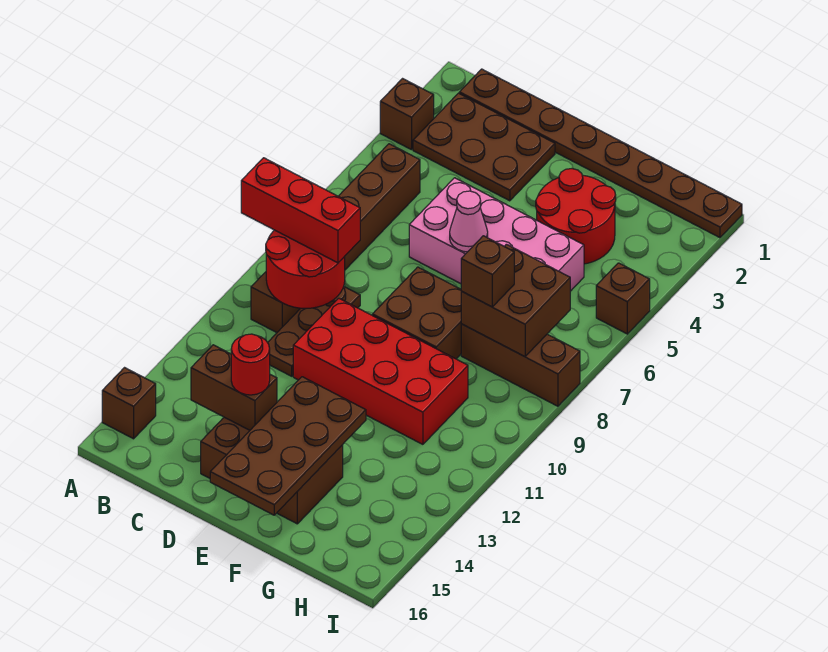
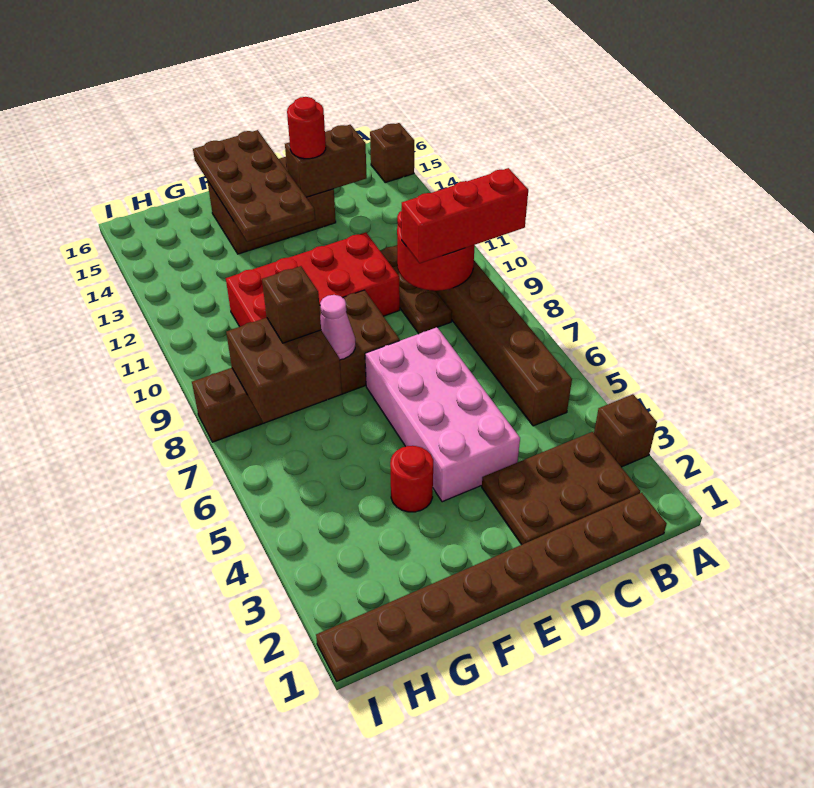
pink 2x4 brick [409,178,584,291] -> pink 2x4 brick turned to [365,327,520,502]
pink 1x1 cone [450,191,488,252] -> pink 1x1 cone moved to [320,295,355,360]
red 2x2 round brick [536,169,616,264] -> red 1x1 round brick [390,446,433,512]
brown 1x1 brick [596,263,650,334] -> none

